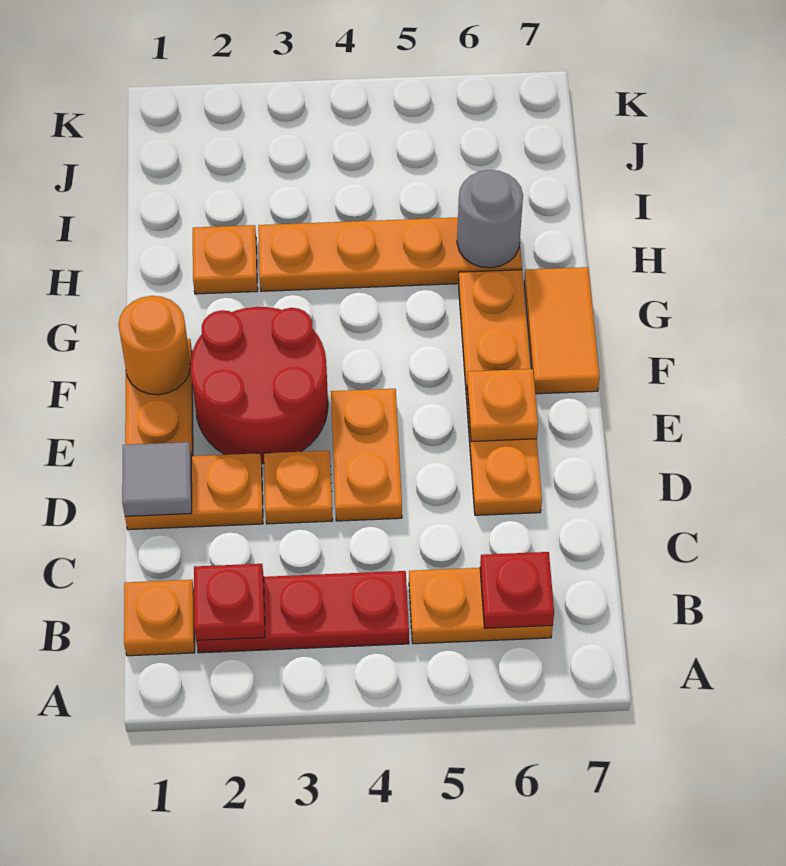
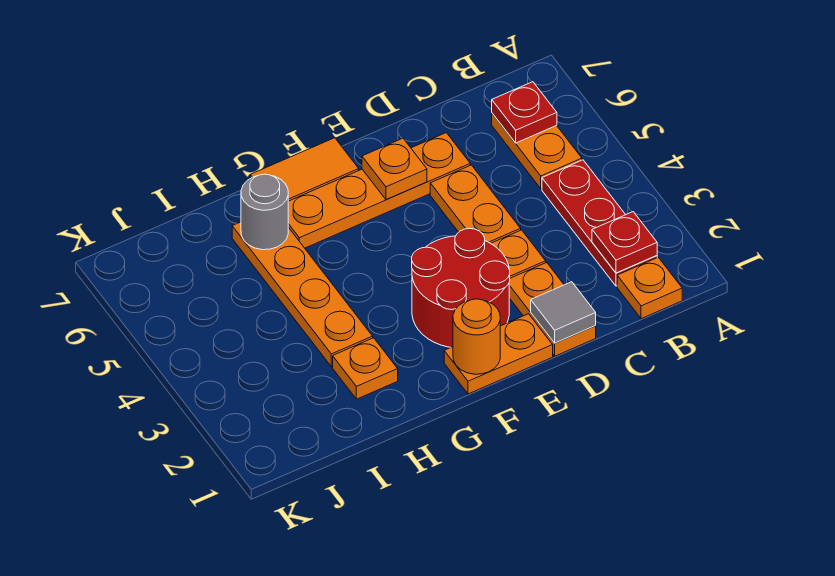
orange 1x2 plate [331,389,402,521] -> orange 1x2 plate turned to [430,165,521,243]

